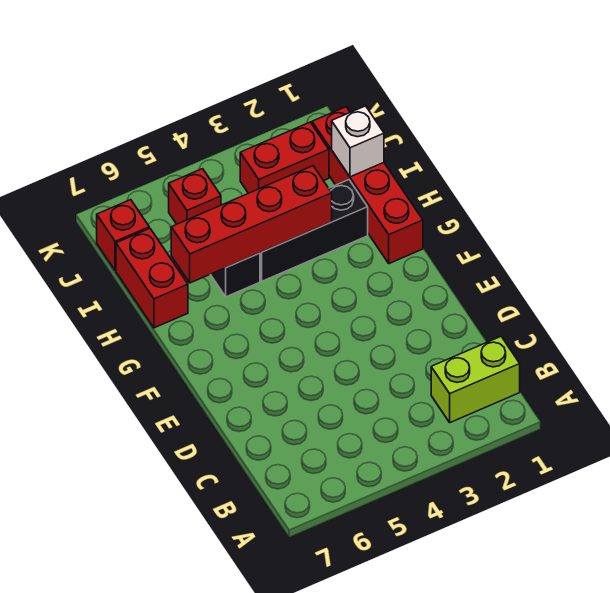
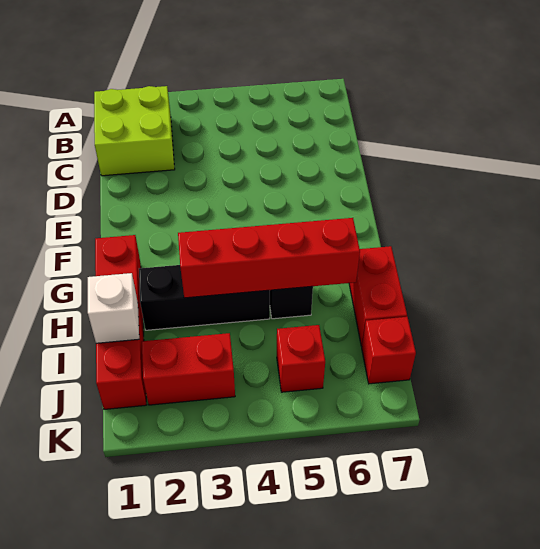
lime 1x2 brick [431,337,520,423] -> lime 2x2 brick [94,86,175,176]

